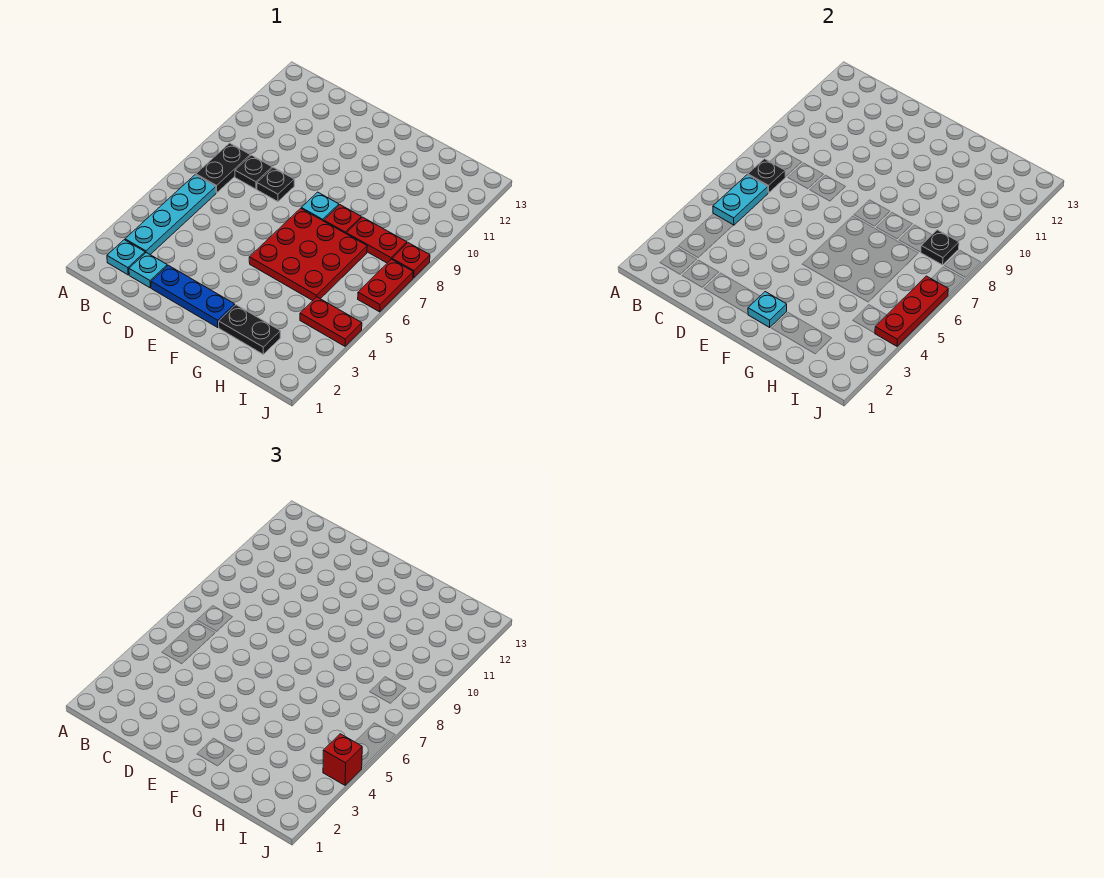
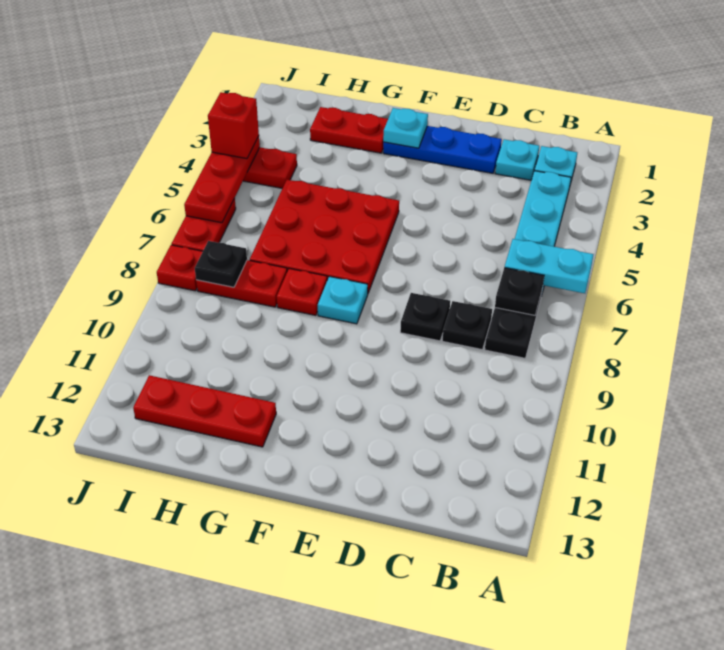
cyan 1x2 plate [713,175,768,225] -> cyan 1x2 plate turned to [505,239,594,293]
black 1x2 plate [219,305,280,354] -> red 1x2 plate [310,107,388,153]
none -> red 1x3 plate [133,375,276,447]

